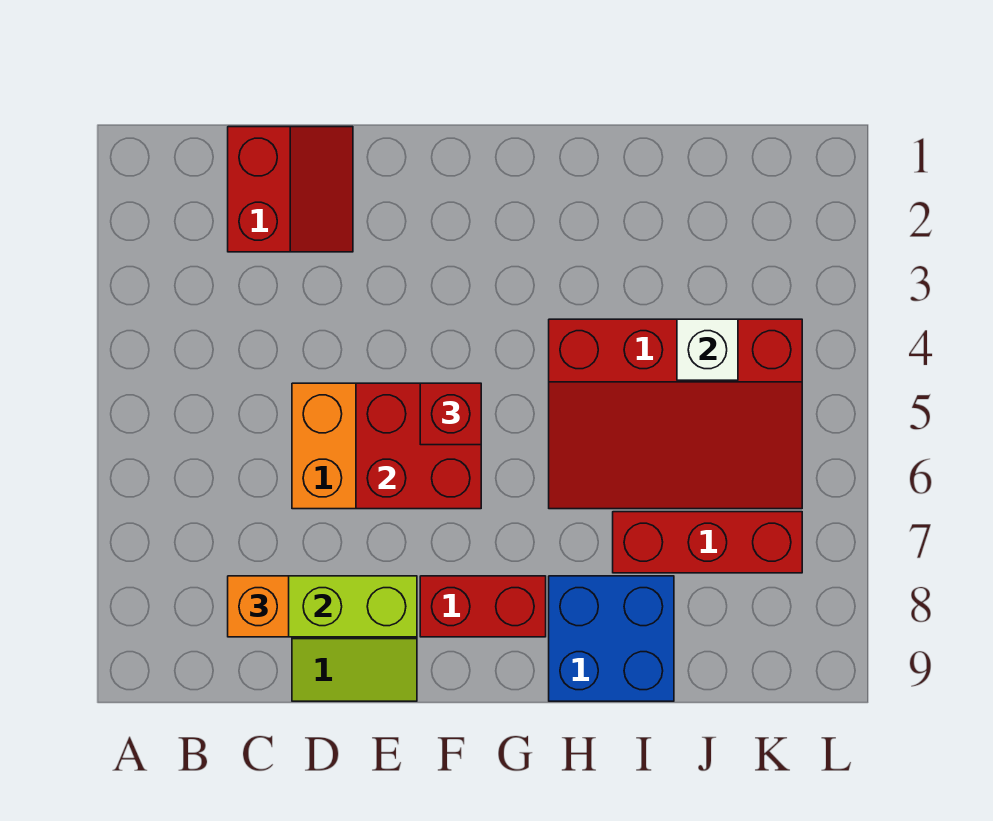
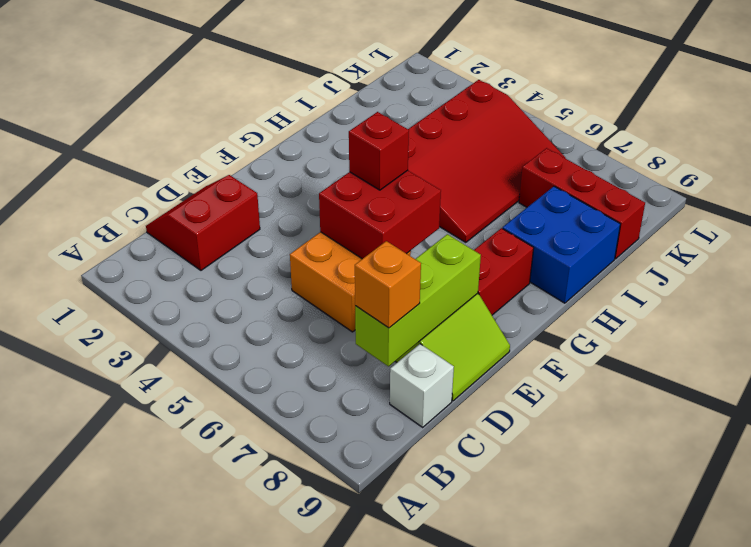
red 2x2 slope [228,127,353,252] -> red 2x2 slope turned to [146,175,260,270]
red 1x3 brick [613,512,802,573] -> red 1x3 brick turned to [519,148,645,259]
white 1x1 brick [677,319,738,380] -> white 1x1 brick moved to [390,344,454,427]

